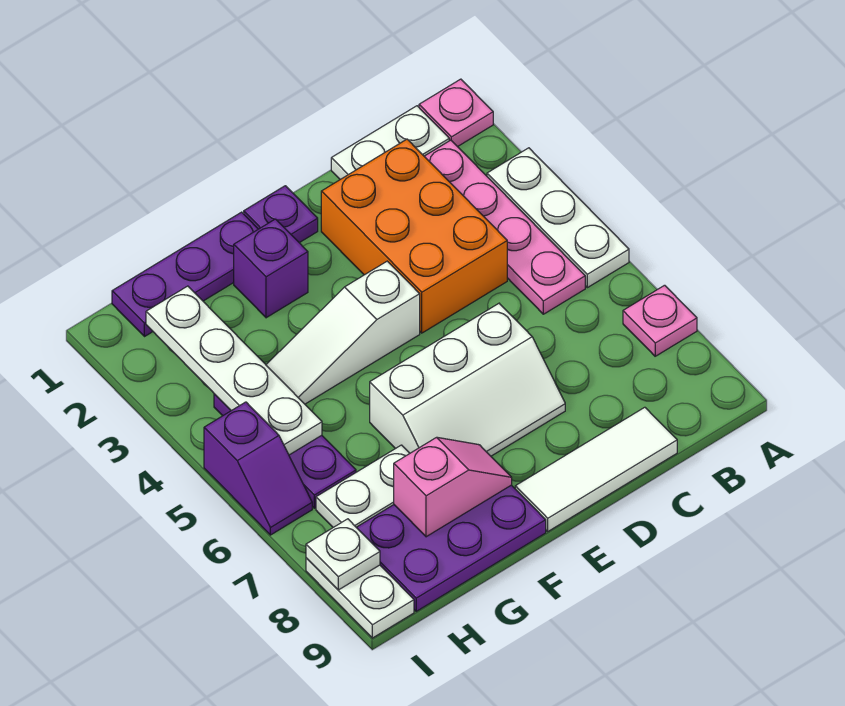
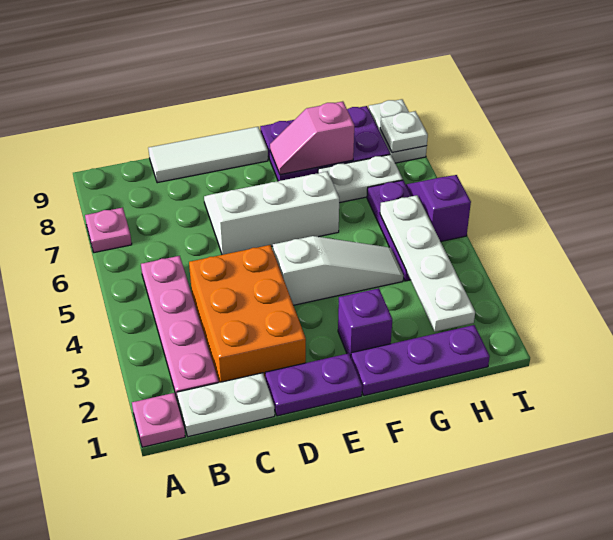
white 1x3 plate [487,148,629,288] -> none
purple 1x1 plate [244,186,318,243] -> purple 1x2 plate [265,353,362,416]

